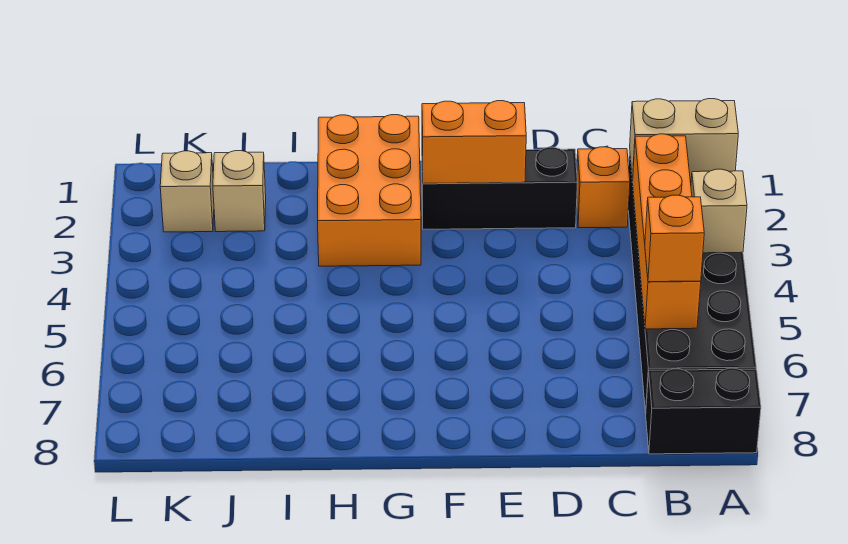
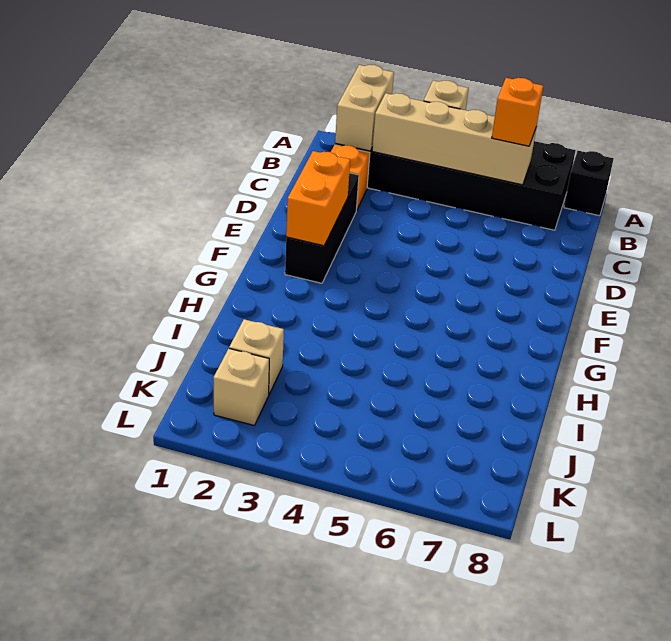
black 1x2 brick [646,368,761,454] -> black 1x1 brick [564,151,614,216]
orange 1x4 brick [632,134,701,329] -> tan 1x4 brick [372,93,536,185]
orange 2x3 brick [318,115,421,266] -> none

